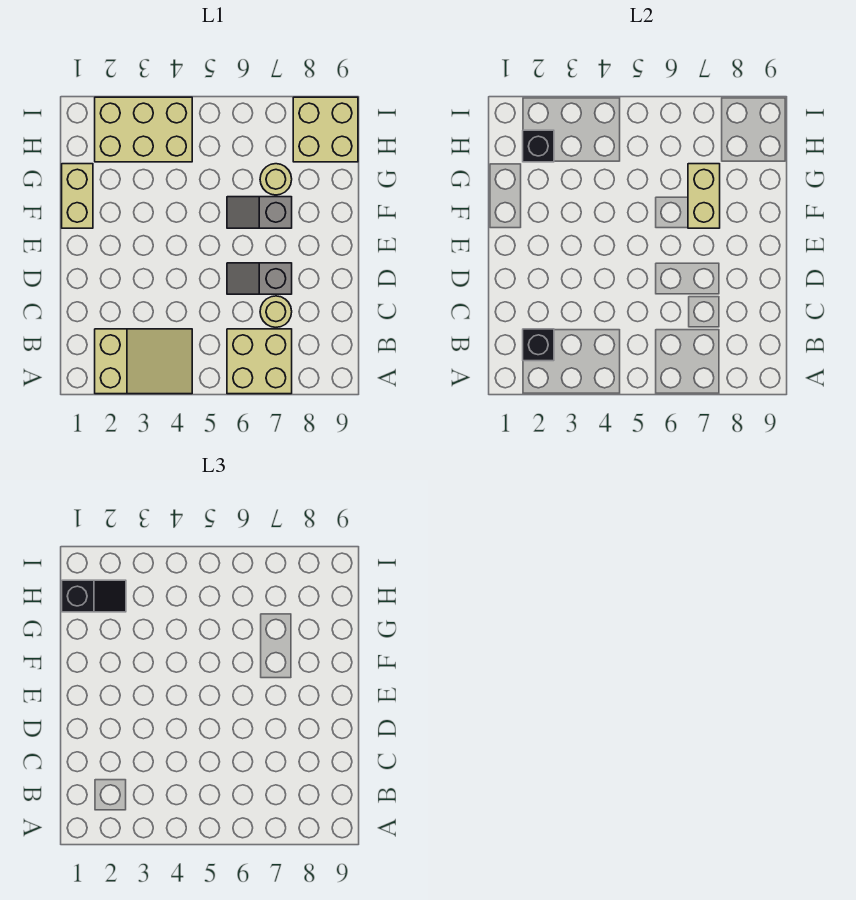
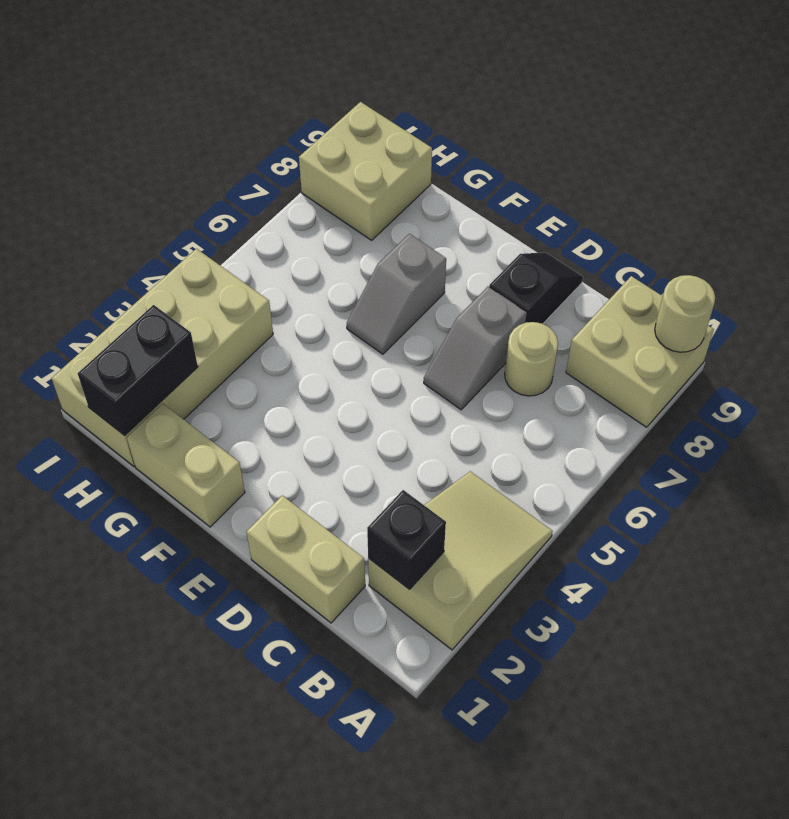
tan 2x2 brick [227,329,292,394] -> tan 2x2 brick moved to [566,276,714,427]
tan 1x2 brick [688,164,720,228] -> tan 1x2 brick moved to [246,495,365,623]
tan 1x1 round brick [260,164,292,195] -> tan 1x1 round brick moved to [655,275,715,352]
black 1x2 slope [62,580,126,612] -> black 1x2 slope moved to [489,252,583,324]
tan 2x3 brick [95,97,192,162] -> tan 2x4 brick [52,249,273,466]
black 1x1 brick [523,130,554,162] -> black 1x2 brick [78,305,198,435]

